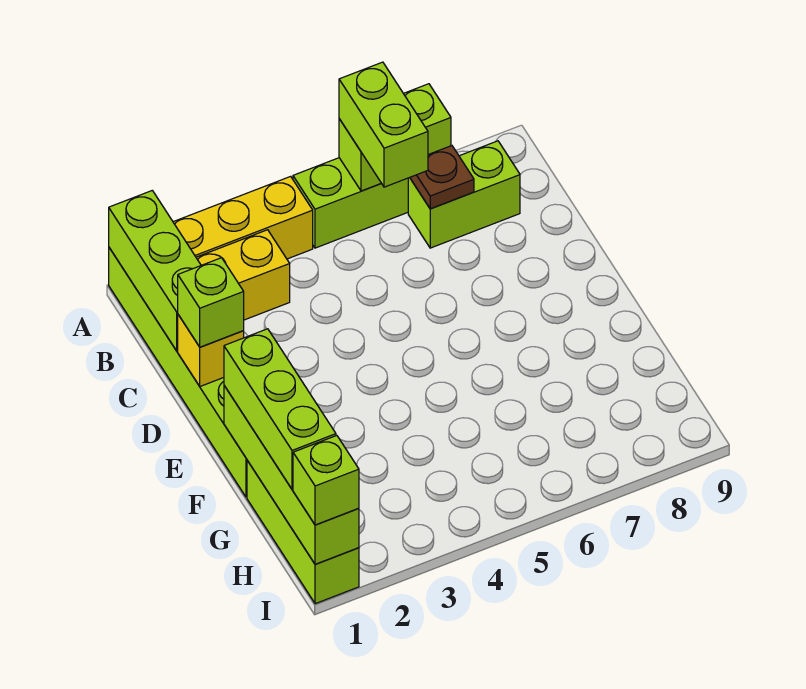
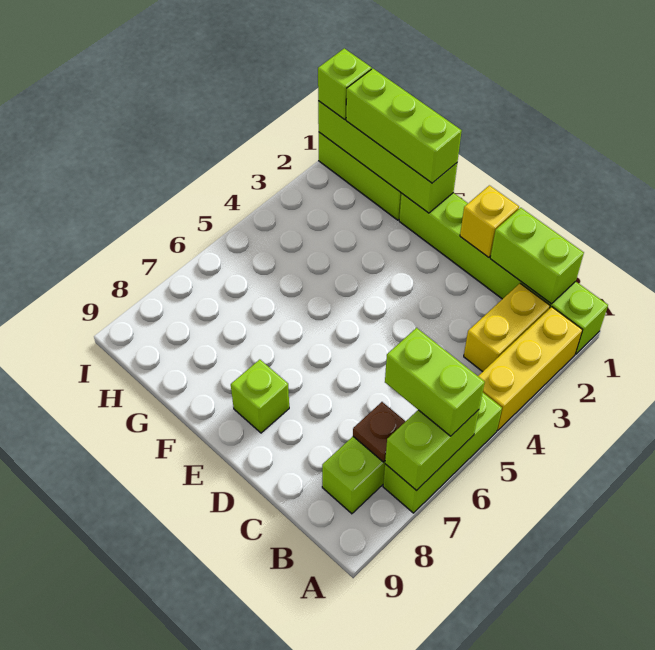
lime 1x3 brick [109,191,201,351] -> lime 1x2 brick [490,208,584,304]
lime 1x1 brick [178,258,244,347] -> lime 1x1 brick moved to [231,360,289,433]

